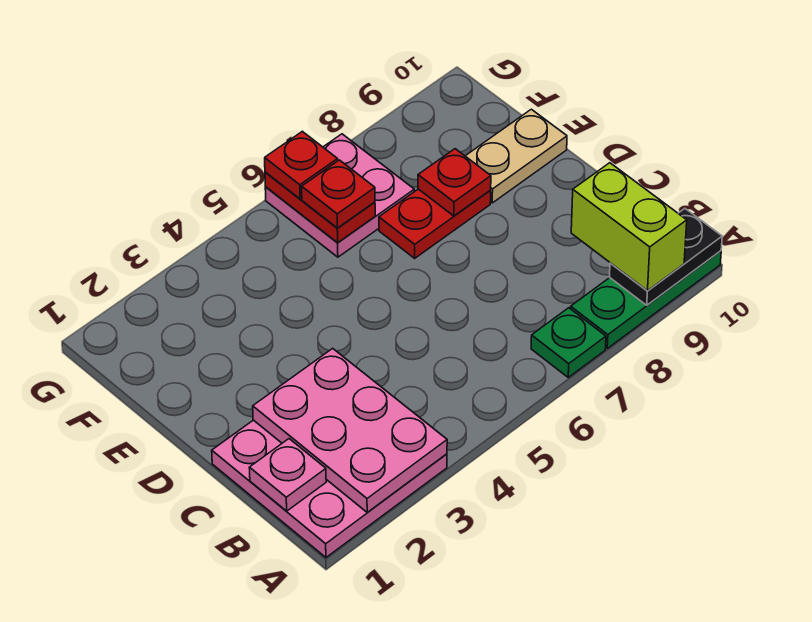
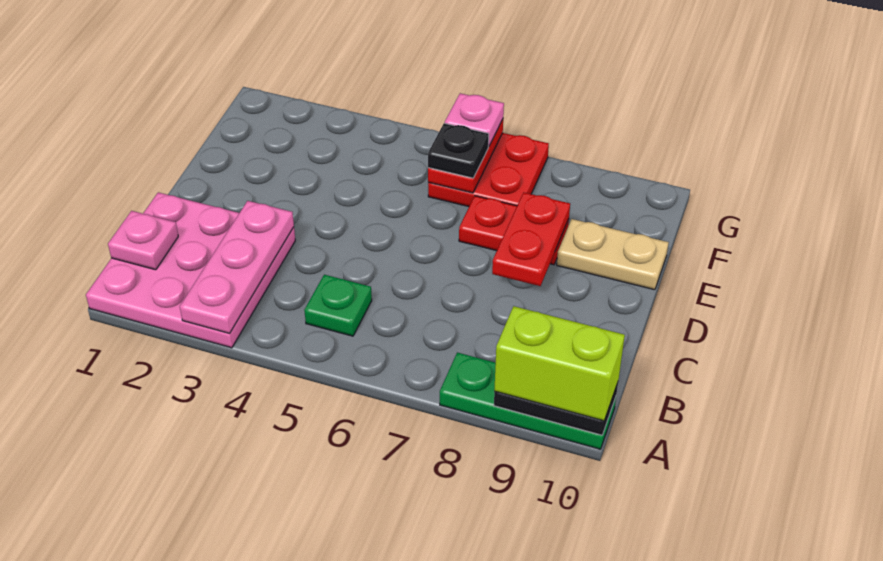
pink 2x3 plate [253,348,447,512] -> pink 1x3 plate [180,201,294,333]
green 1x1 plate [531,308,606,377] -> green 1x1 plate moved to [304,275,372,336]
lime 1x2 brick [571,163,687,291] -> lime 1x2 brick turned to [494,306,625,421]
red 1x1 plate [418,149,491,216] -> red 1x2 plate [492,193,570,286]
pink 2x2 plate [265,134,414,257] -> red 2x2 plate [428,133,549,207]
red 1x1 plate [302,160,375,228] -> black 1x1 plate [428,123,489,178]
red 1x1 plate [265,131,338,199] -> pink 1x1 plate [445,93,504,146]

